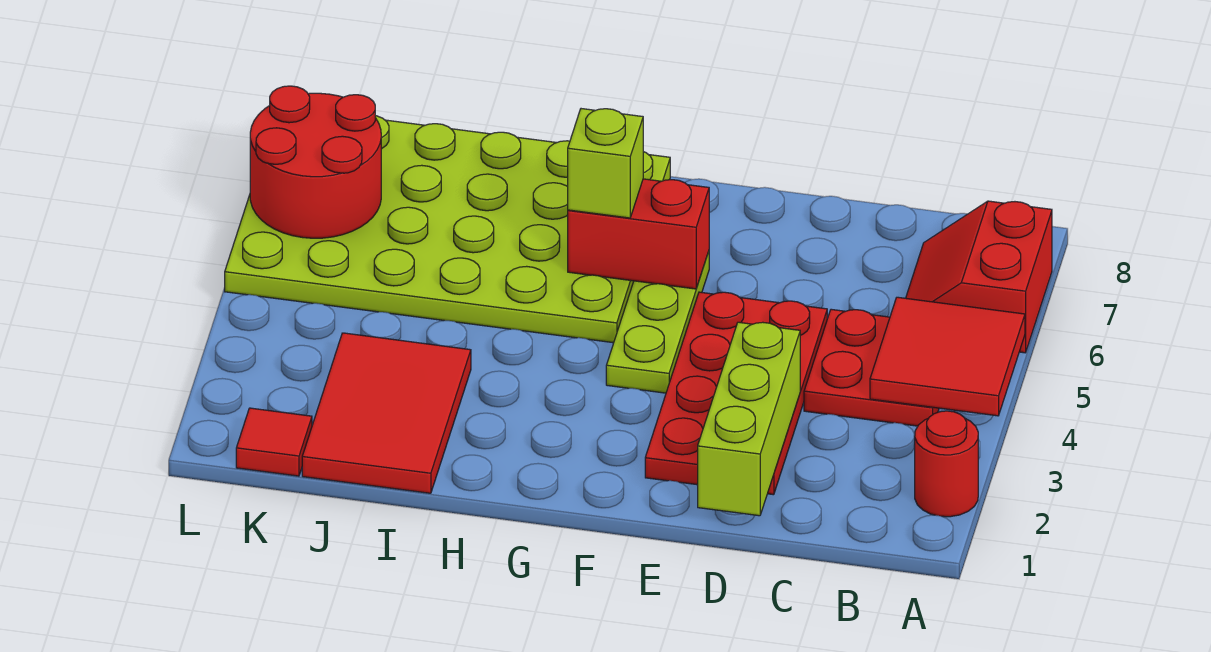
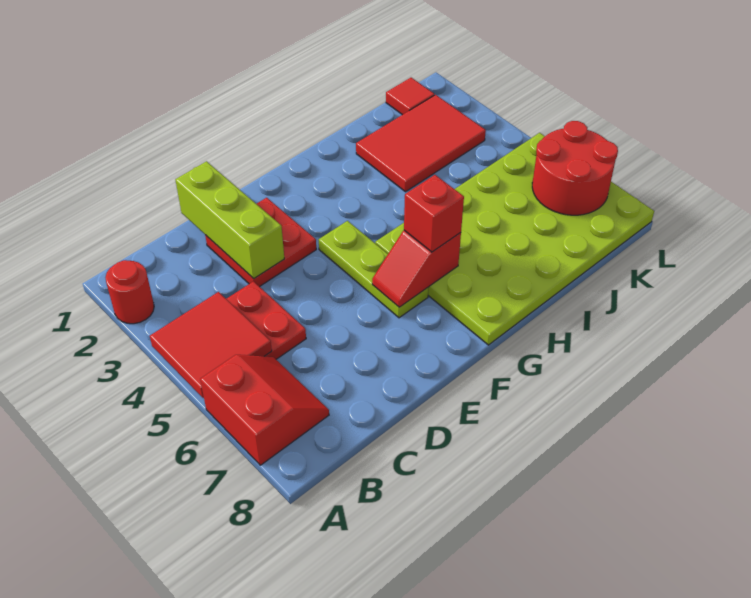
red 2x4 plate [645,292,827,495] -> red 2x2 plate [205,198,316,287]
red 1x2 brick [568,179,709,289] -> red 1x2 slope [372,230,461,307]
lime 1x1 brick [568,109,643,218] -> red 1x1 brick [404,175,464,252]
red 2x3 tile [302,333,471,493] -> red 2x3 tile turned to [356,95,486,192]

